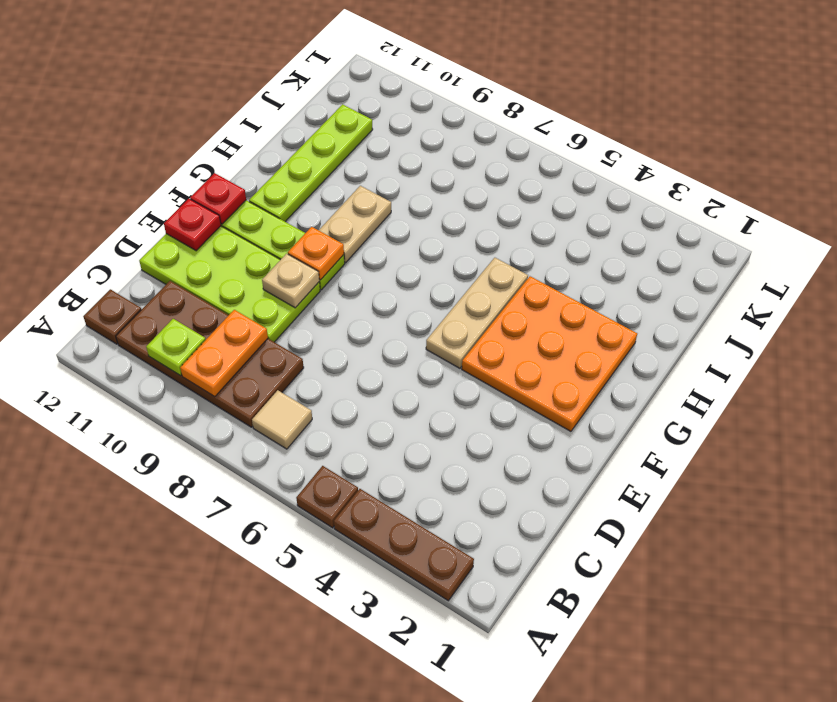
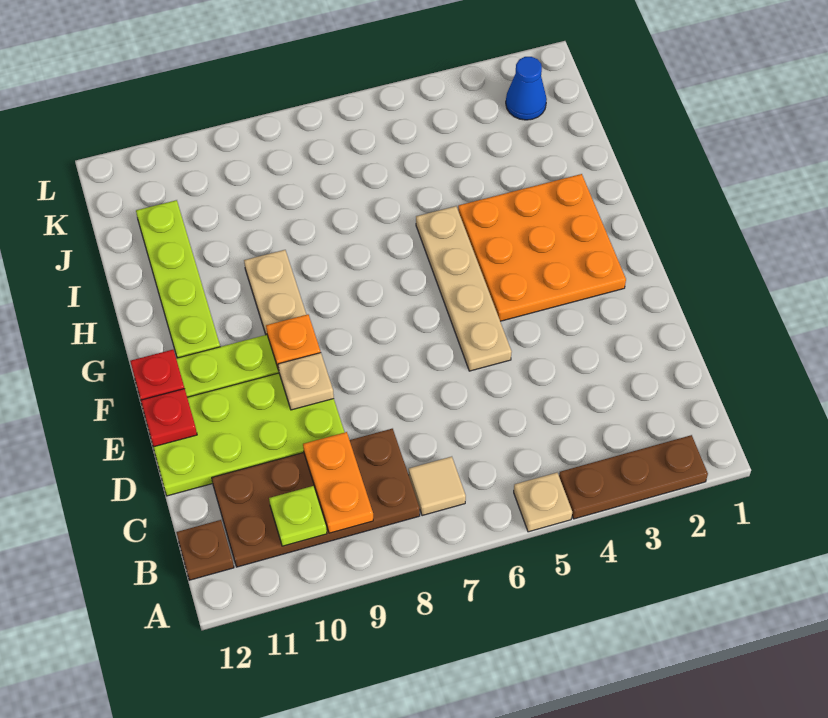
brown 1x1 plate [296,466,358,528] -> tan 1x1 plate [514,473,572,532]
tan 1x3 plate [426,258,528,368] -> tan 1x4 plate [416,206,512,371]
none -> blue 1x1 cone [506,57,547,120]

